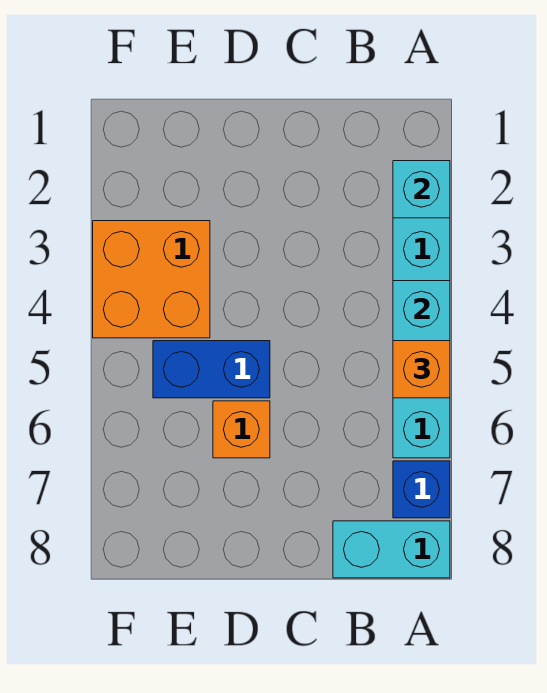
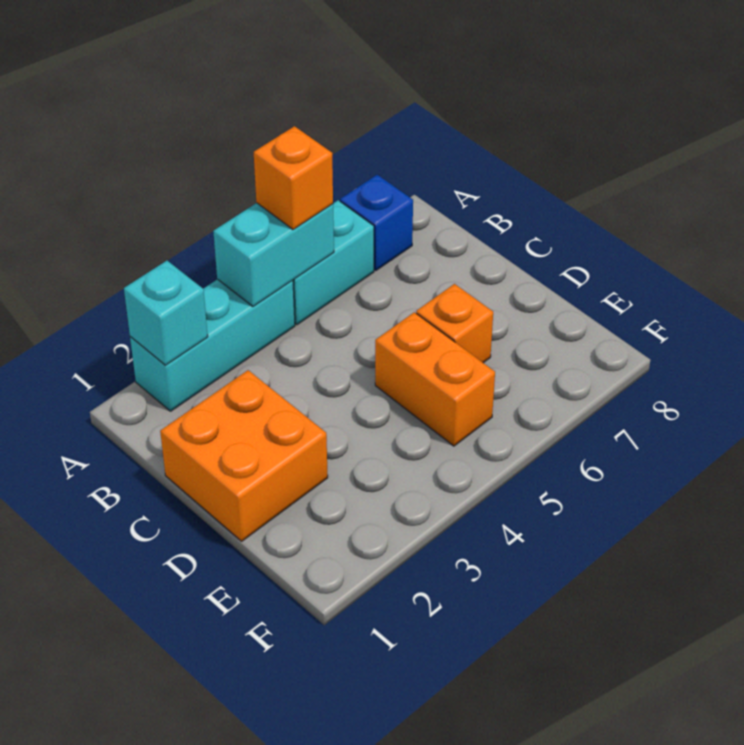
cyan 1x2 brick [333,521,450,578] -> none
blue 1x2 brick [153,341,270,398] -> orange 1x2 brick [375,312,495,446]
orange 2x2 brick [93,221,210,338] -> orange 2x2 brick moved to [160,370,328,541]

